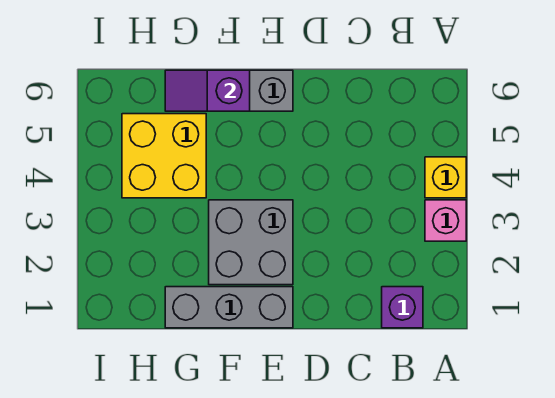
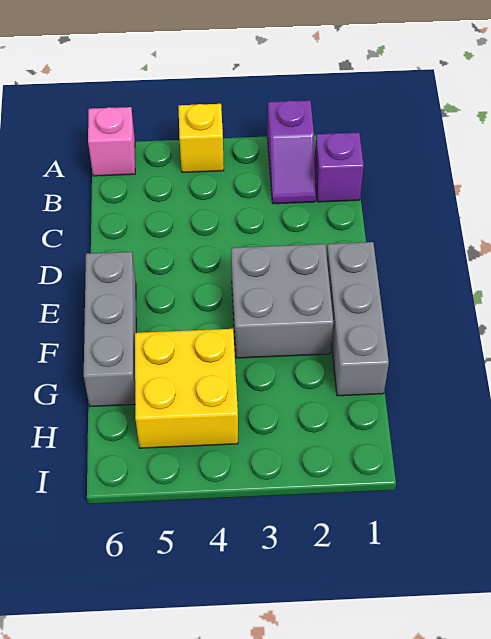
pink 1x1 brick [425,200,466,241] -> pink 1x1 brick moved to [88,107,135,176]
purple 1x2 slope [165,70,250,111] -> purple 1x2 slope moved to [267,100,316,204]

